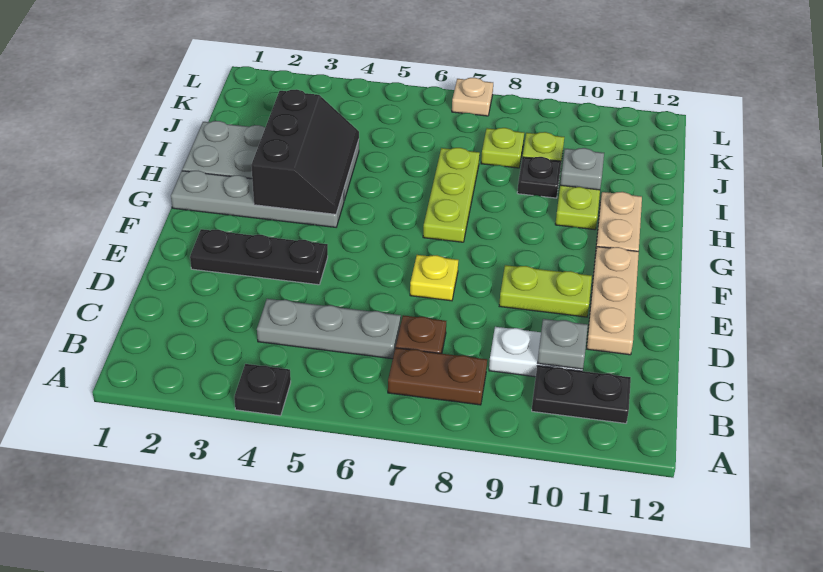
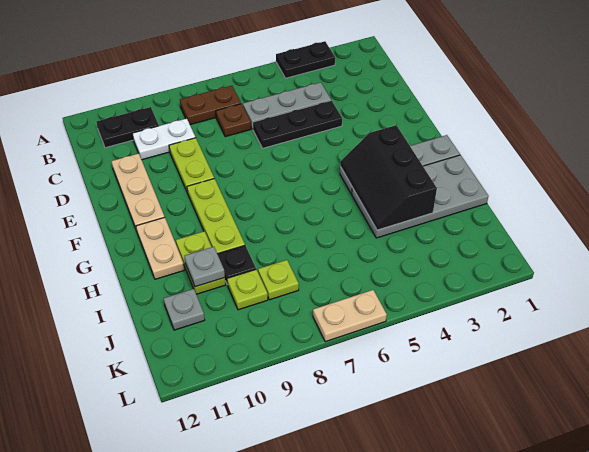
black 1x1 plate [234,364,291,416] -> black 1x2 plate [276,41,335,78]
grey 1x1 plate [538,319,588,369] -> grey 1x1 plate moved to [164,289,205,330]
black 1x3 plate [190,229,328,285] -> black 1x3 plate moved to [253,101,342,148]
yellow 1x1 plate [410,255,458,301] -> none
lime 1x2 plate [499,265,592,317] -> lime 1x2 plate turned to [169,138,214,193]
lime 1x3 plate [423,148,480,242] -> lime 1x3 plate moved to [187,178,245,254]
tan 1x1 plate [452,78,493,116] -> tan 1x2 plate [313,290,387,342]

